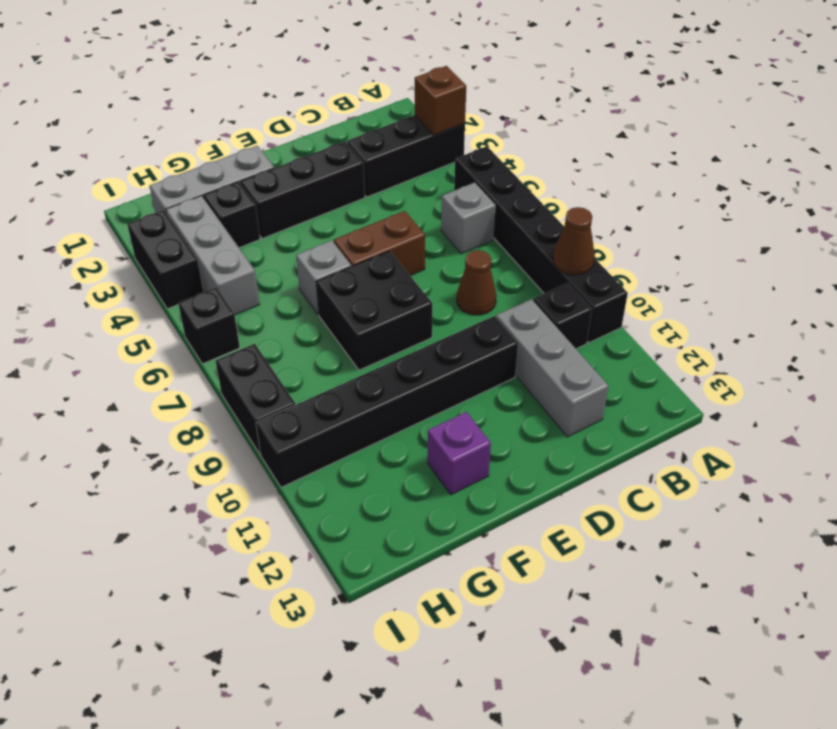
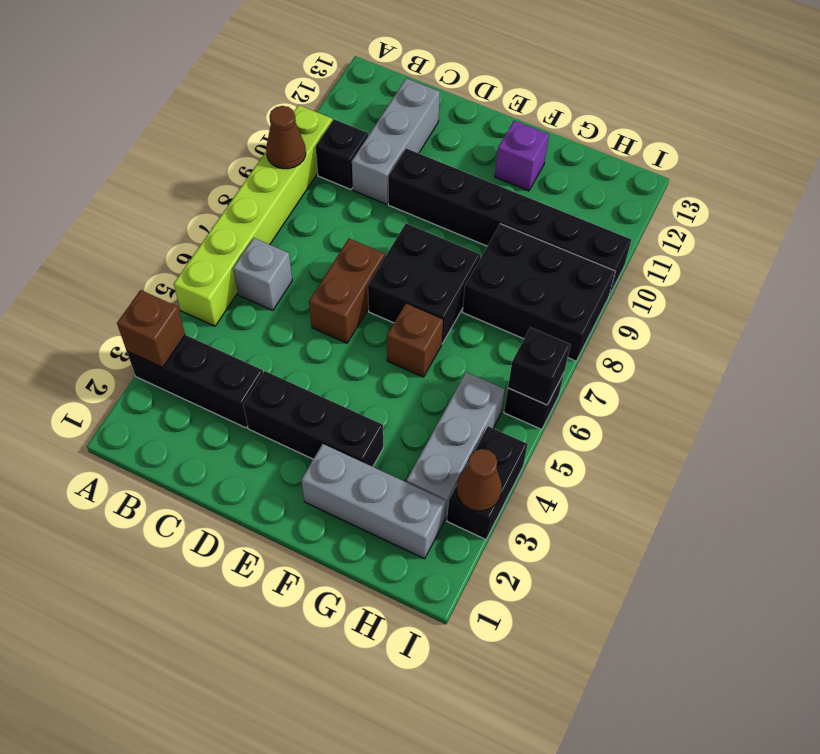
black 1x6 brick [454,146,628,343] -> lime 1x6 brick [174,105,332,326]
brown 1x1 cone [456,250,496,315] -> brown 1x1 cone moved to [457,449,502,511]
brown 1x2 brick [334,211,425,276] -> brown 1x2 brick turned to [309,239,385,343]
grey 1x1 brick [296,240,351,315] -> brown 1x1 brick [387,304,443,377]
black 1x1 brick [204,182,260,248] -> black 1x1 brick moved to [508,327,570,405]
black 1x2 brick [216,344,295,455] -> black 2x3 brick [463,224,615,361]

